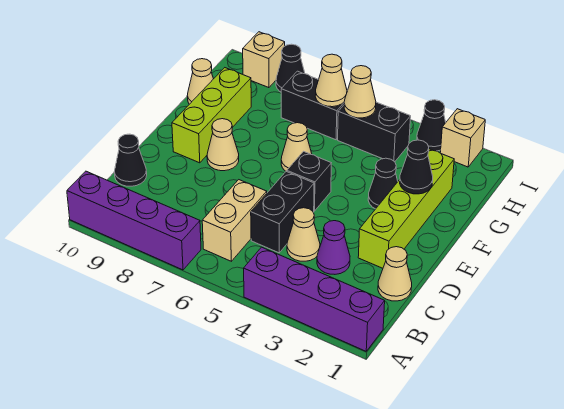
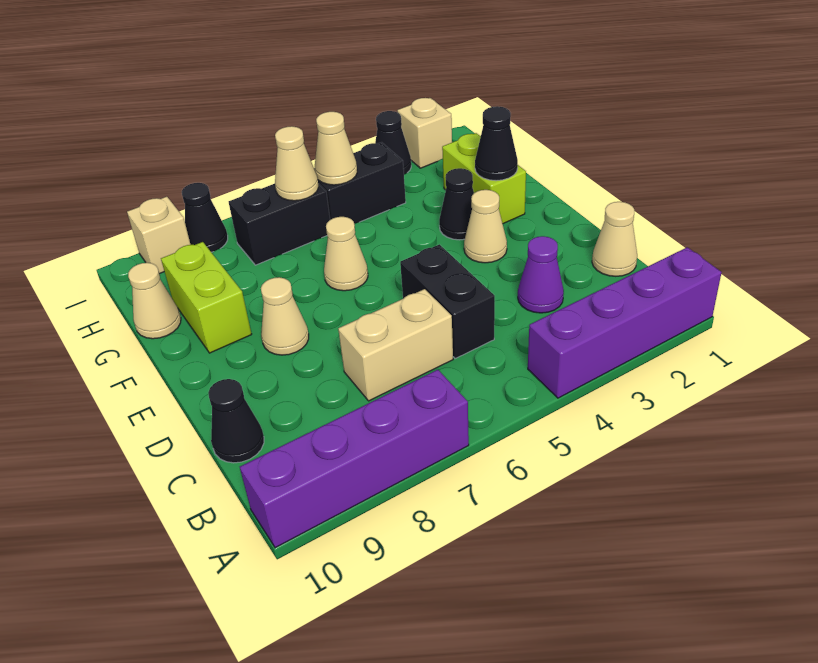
tan 1x2 brick [202,180,267,261] -> tan 1x2 brick turned to [338,289,453,401]
tan 1x1 cone [287,208,320,261] -> tan 1x1 cone moved to [464,190,507,263]
lime 1x4 brick [358,149,454,268] -> lime 1x2 brick [442,133,526,224]
black 1x1 brick [287,151,331,211] -> none
lime 1x3 brick [172,68,251,163] -> lime 1x2 brick [161,242,252,353]

